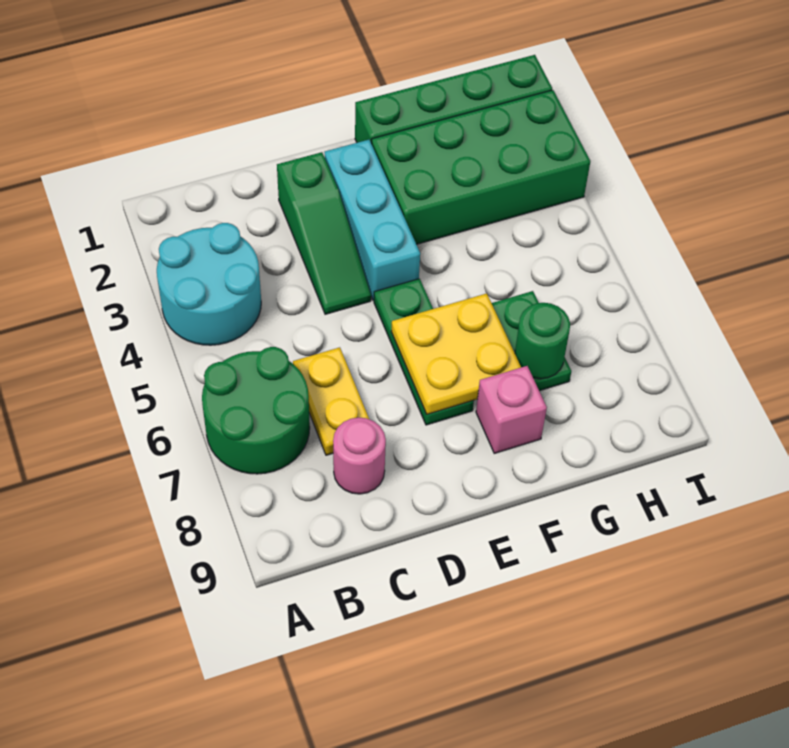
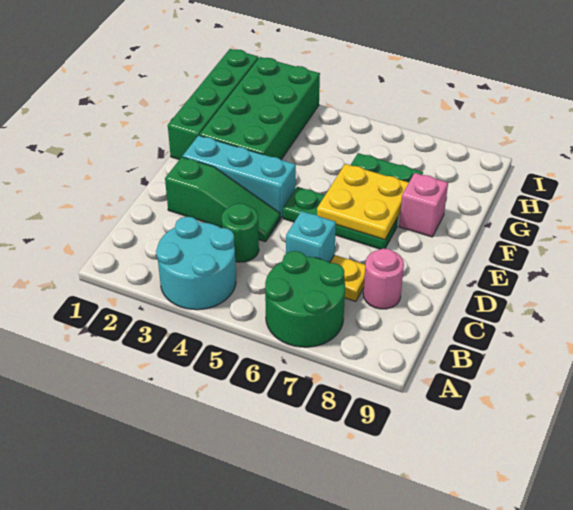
none -> cyan 1x1 brick [286,211,336,263]
green 1x1 round brick [515,303,570,379] -> green 1x1 round brick moved to [222,203,259,262]

